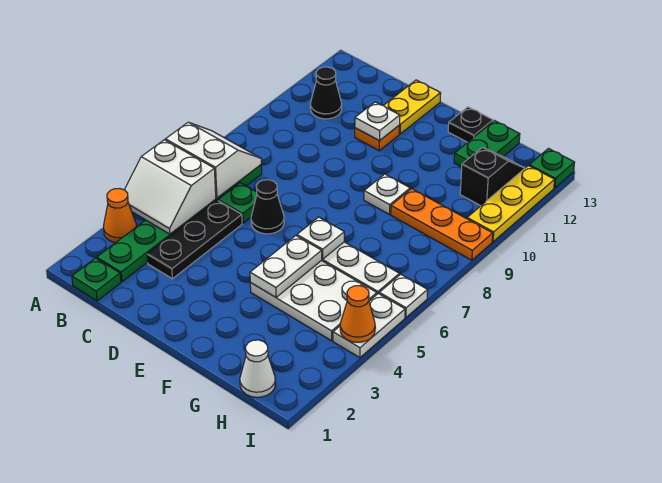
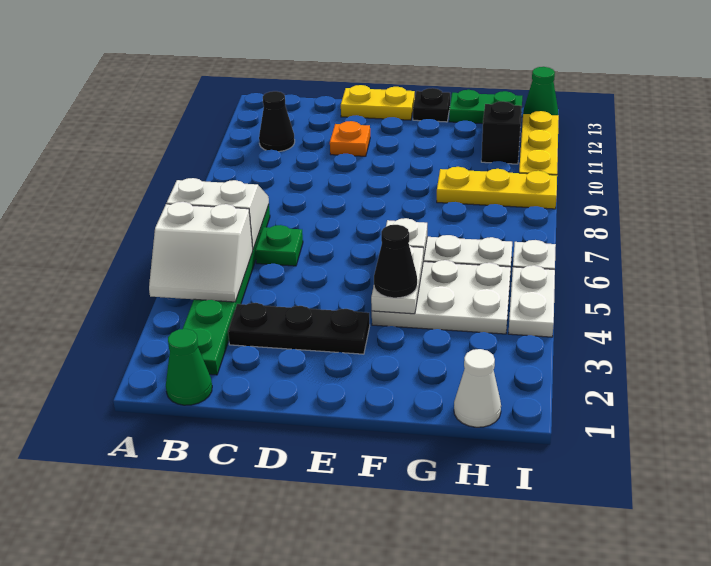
orange 1x1 cone [104,188,137,243] -> none
green 1x1 plate [72,258,121,301] -> green 1x1 cone [166,329,212,405]
black 1x3 plate [147,200,242,279] -> black 1x3 plate turned to [228,303,370,354]
black 1x1 cone [251,180,284,234] -> black 1x1 cone moved to [374,225,417,298]
white 1x1 plate [355,102,400,141] -> none
yellow 1x2 plate [383,80,441,134] -> yellow 1x2 plate turned to [341,85,415,120]
white 1x1 plate [364,174,410,214] -> none
orange 1x3 plate [391,189,493,260] -> yellow 1x3 plate [437,167,557,209]
green 1x2 plate [454,121,520,167] -> green 1x2 plate turned to [449,90,523,124]
orange 1x1 cone [340,286,375,342] -> none
green 1x1 plate [529,149,575,188] -> green 1x1 cone [523,67,558,115]

